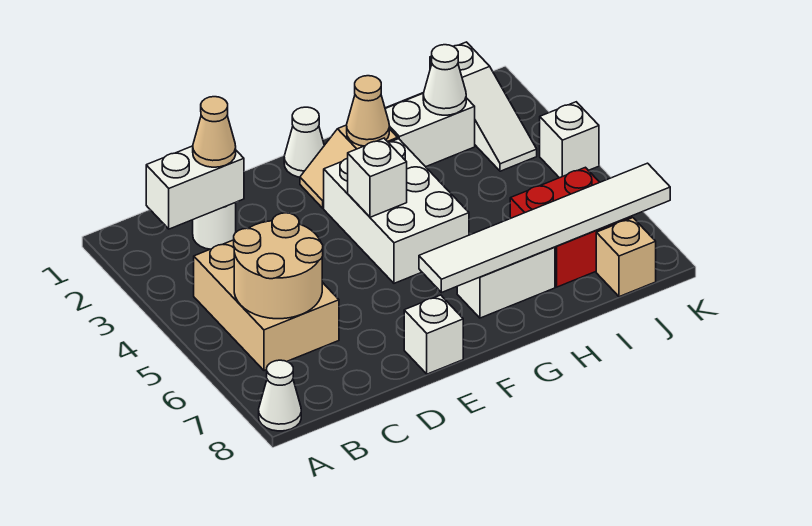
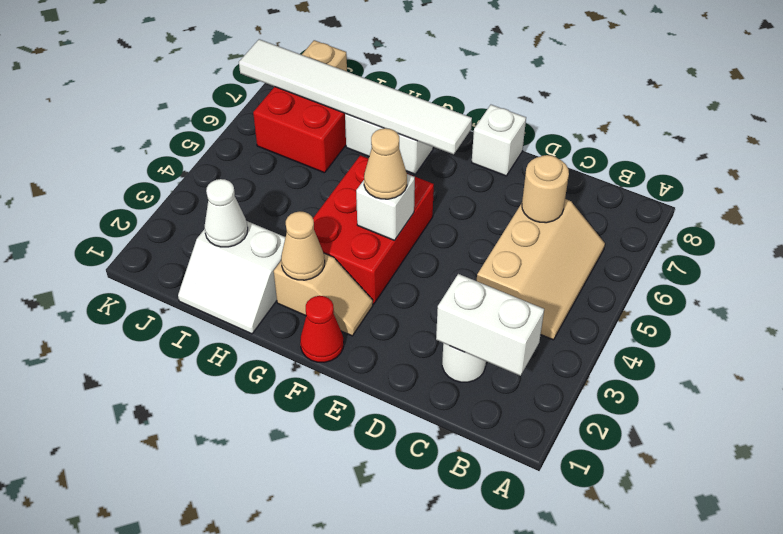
white 1x1 cone [259,360,301,431] -> none
tan 2x3 brick [194,240,339,371] -> tan 2x3 slope [477,199,605,340]
tan 2x2 round brick [234,213,323,319] -> tan 1x1 round brick [522,155,569,223]
tan 1x1 cone [193,97,236,167] -> tan 1x1 cone moved to [364,128,407,199]
white 1x1 cone [284,107,324,177] -> red 1x1 cone [300,296,344,362]
white 2x3 brick [324,139,469,283] -> red 2x3 brick [313,155,434,304]
white 1x3 slope [430,42,537,171] -> none
white 1x1 brick [540,102,599,178] -> none

